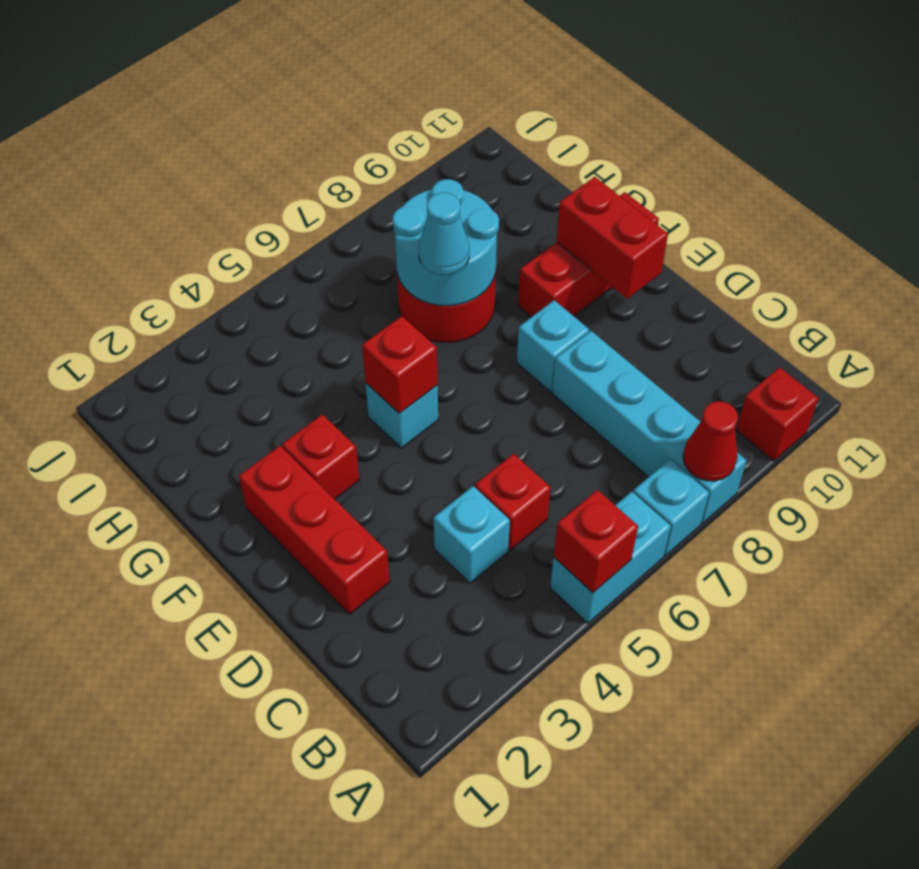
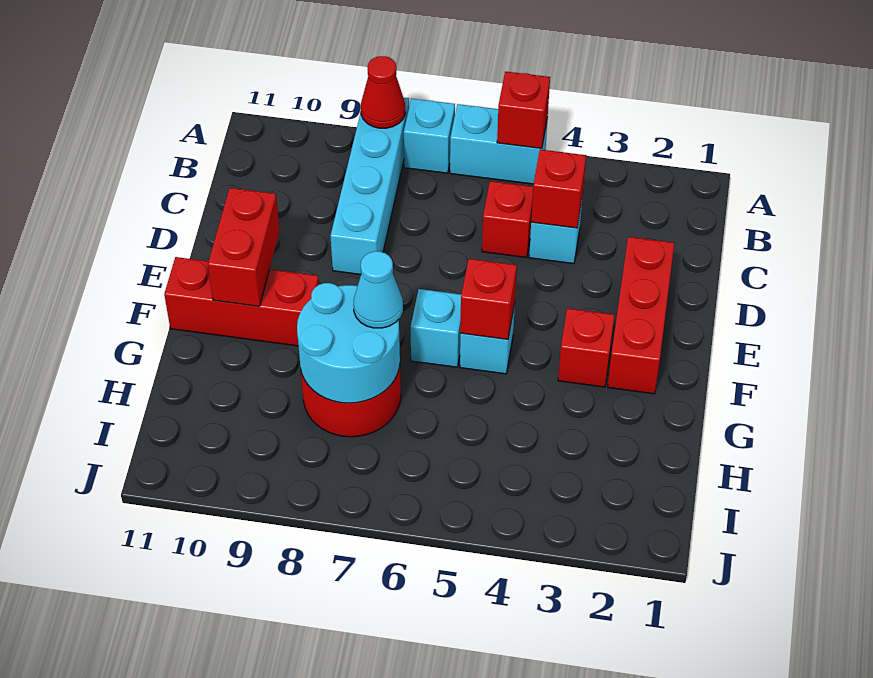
red 1x1 brick [736,367,818,461] -> red 1x1 brick moved to [531,149,586,228]
cyan 1x1 brick [517,300,589,392] -> cyan 1x1 brick moved to [411,289,461,367]

